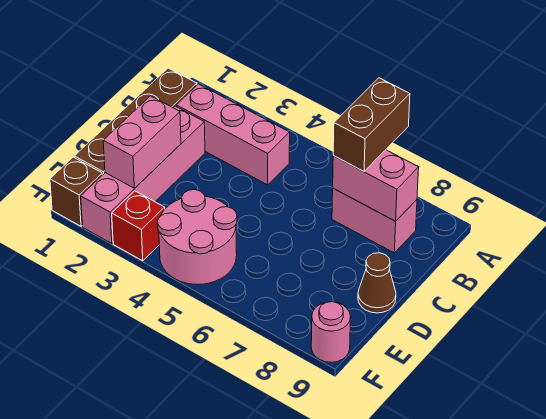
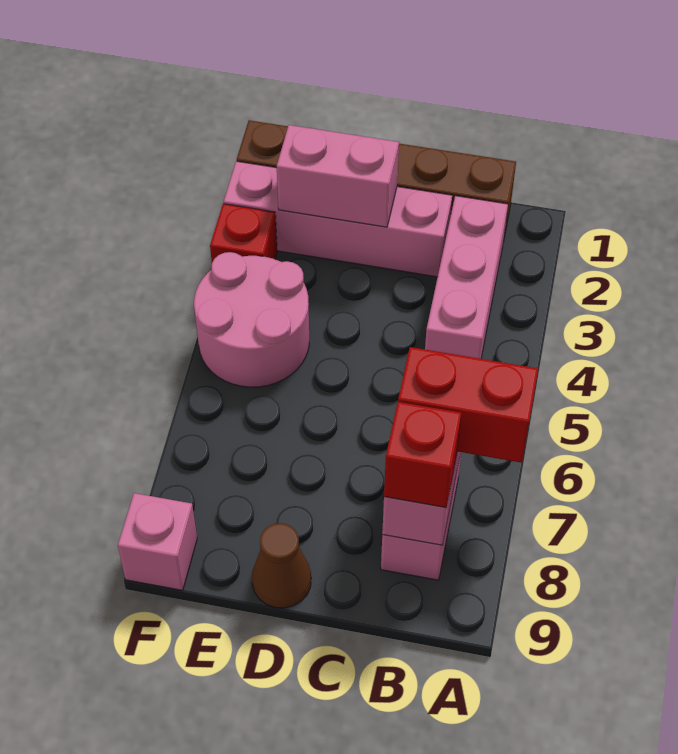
brown 1x2 brick [333,78,410,171] -> red 1x2 brick [398,347,538,463]
none -> red 1x1 brick [384,402,461,507]
pink 1x1 round brick [311,302,351,362] -> pink 1x1 brick [118,493,197,590]

